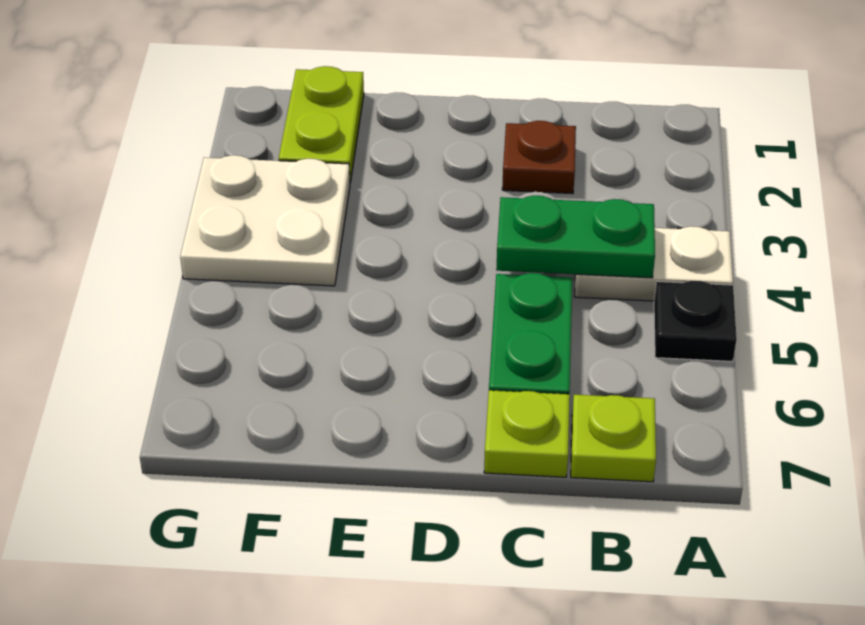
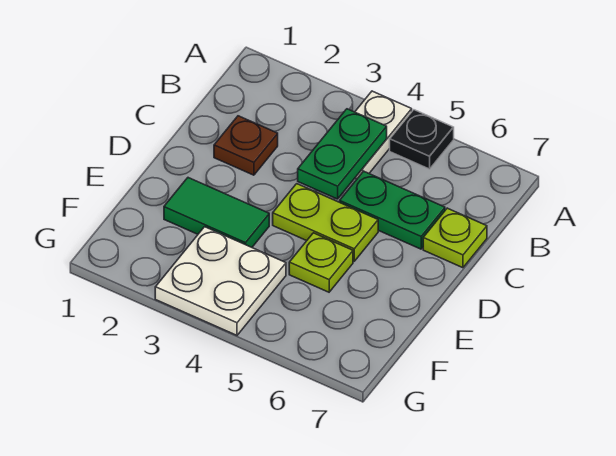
lime 1x1 plate [571,394,656,482] -> lime 1x1 plate moved to [289,233,353,292]
none -> green 1x2 tile [164,178,269,247]
lime 1x2 plate [279,66,364,183] -> lime 1x2 plate moved to [273,184,378,261]

